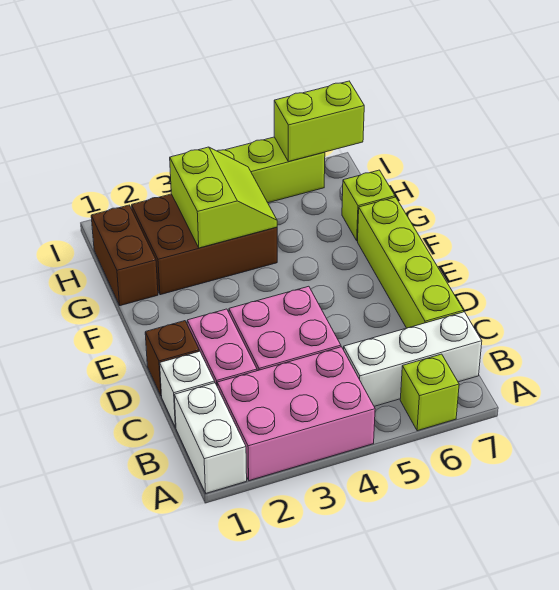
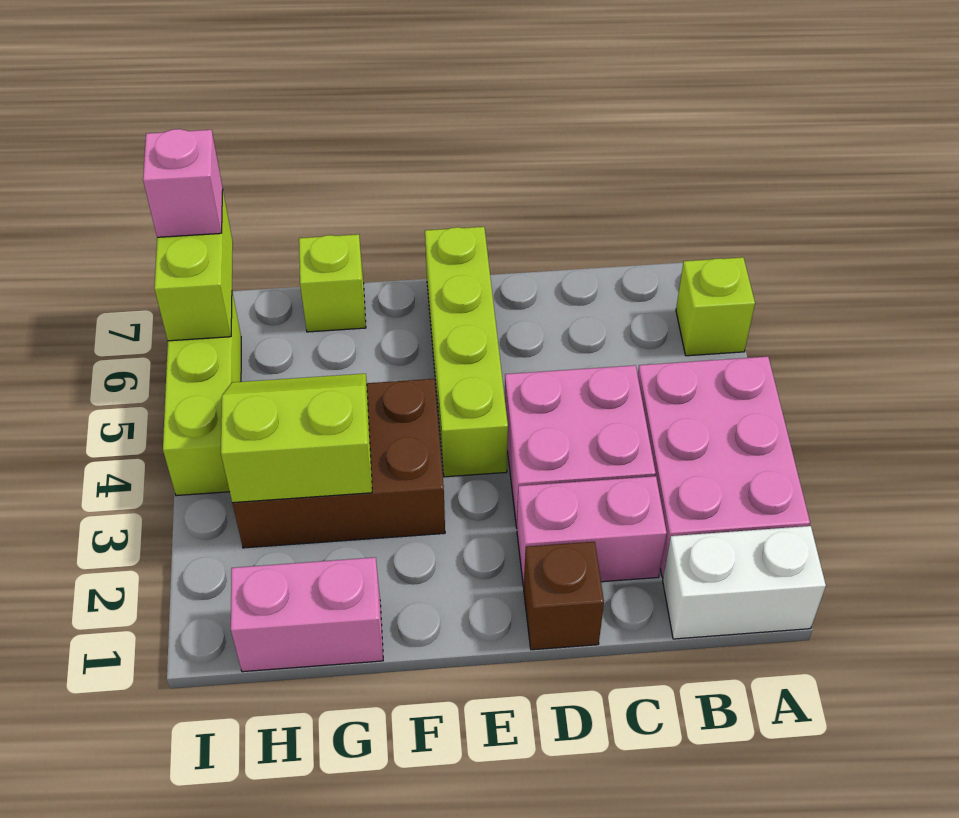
white 1x3 brick [344,312,482,406] -> none
white 1x1 brick [160,351,215,428] -> none
lime 1x4 brick [358,197,464,328] -> lime 1x4 brick turned to [425,227,508,477]
brown 1x2 brick [91,205,158,306] -> pink 1x2 brick [231,557,383,672]
brown 2x3 brick [132,194,277,295] -> brown 2x3 brick turned to [232,379,445,548]
none -> pink 1x1 brick [143,129,223,237]

